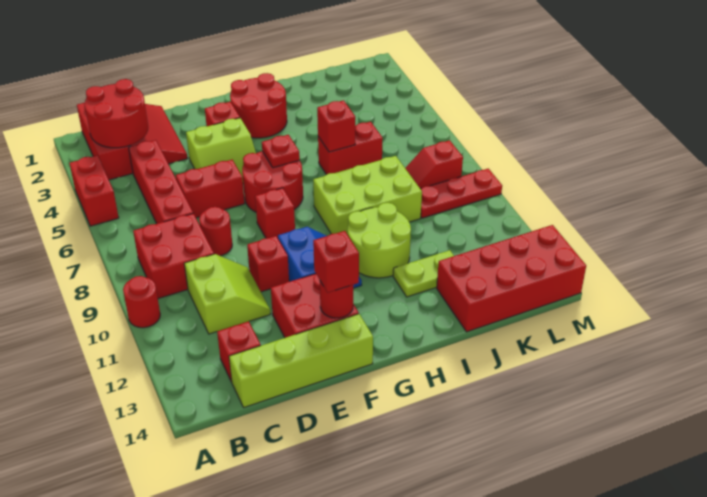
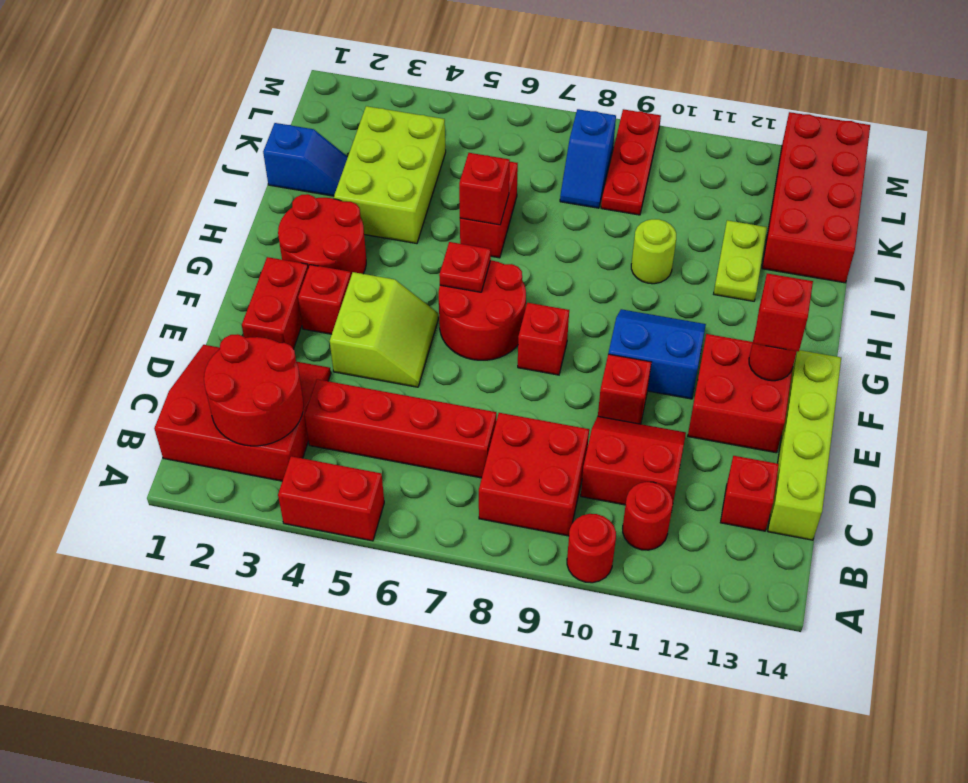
lime 2x2 slope [184,254,270,334] -> red 2x2 slope [581,416,686,505]
red 1x2 brick [176,160,245,218] -> red 1x2 brick moved to [242,257,308,349]
red 1x1 round brick [199,207,232,256] -> red 1x1 round brick moved to [623,482,673,550]
lime 2x3 brick [313,156,422,234] -> lime 2x3 brick moved to [334,106,446,244]
lime 2x2 round brick [348,203,411,278] -> lime 1x1 round brick [631,219,676,284]
none -> blue 1x2 slope [263,123,348,196]
red 1x2 slope [405,140,463,189] -> blue 1x2 slope [560,109,616,208]

